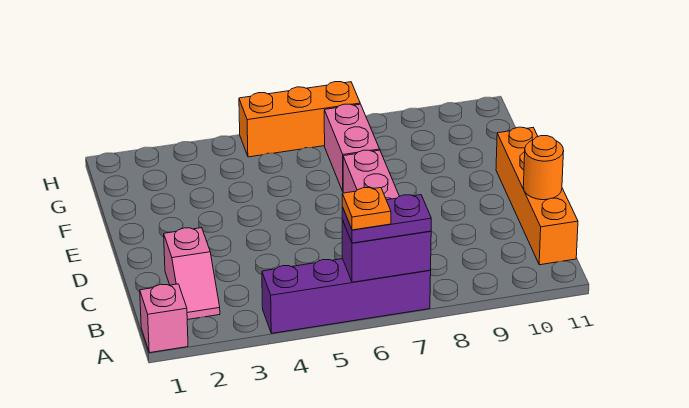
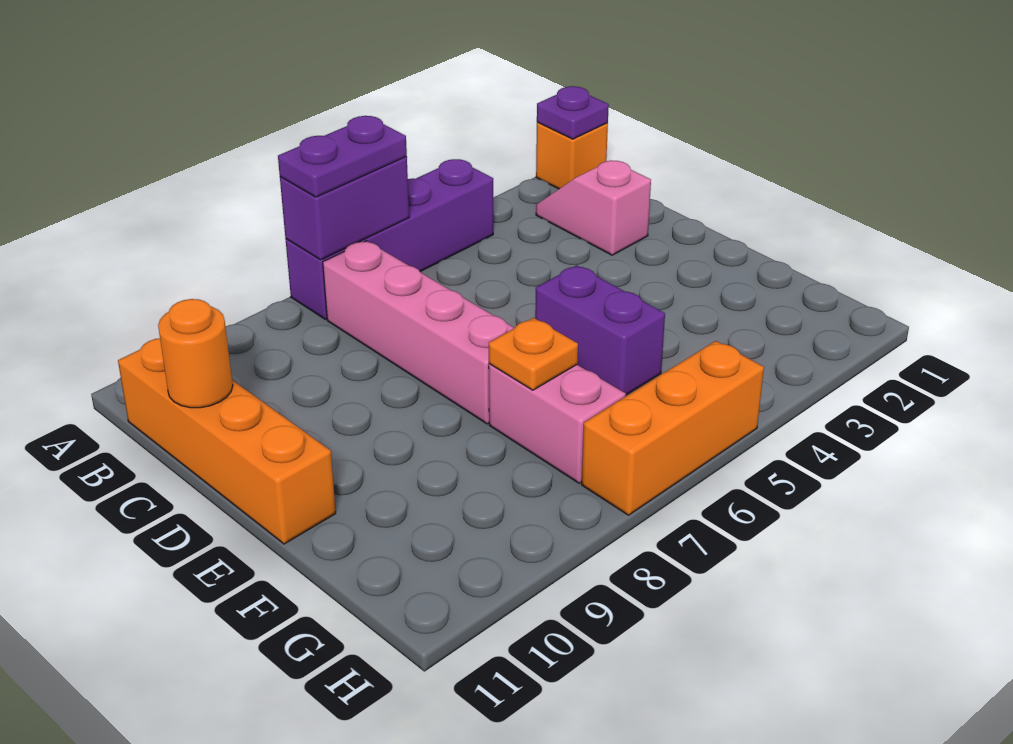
pink 1x1 brick [140,284,188,353] -> orange 1x1 brick [536,122,608,189]
none -> purple 1x1 plate [537,86,609,139]
orange 1x1 plate [342,188,391,230] -> orange 1x1 plate moved to [489,318,578,390]
none -> purple 1x2 brick [535,265,665,395]

